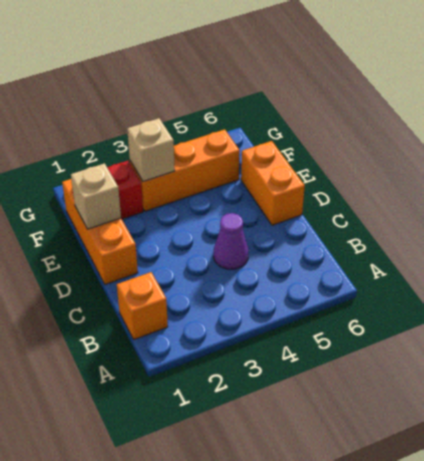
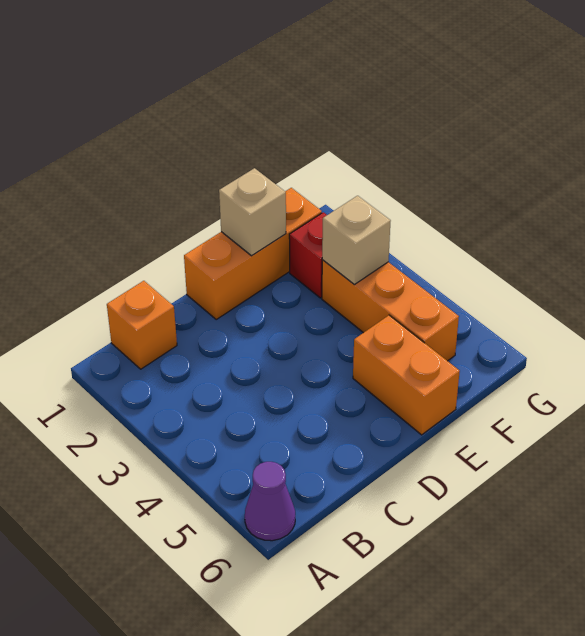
purple 1x1 cone [214,213,248,269] -> purple 1x1 cone moved to [245,462,295,541]
orange 1x2 brick [241,141,305,225] -> orange 1x2 brick turned to [353,315,460,435]

